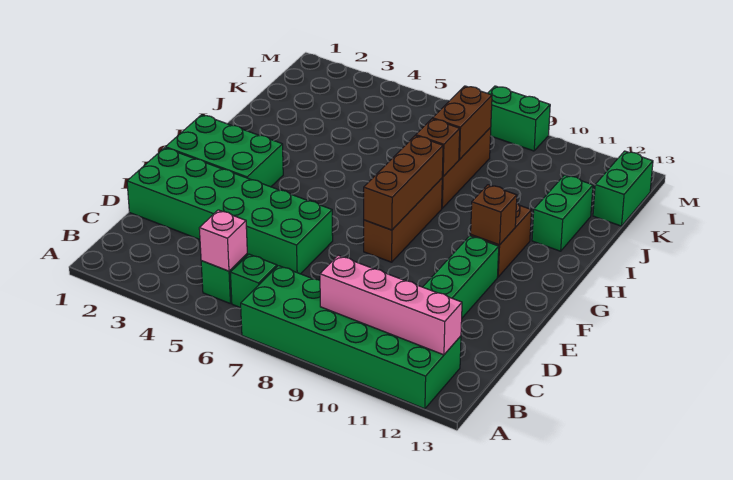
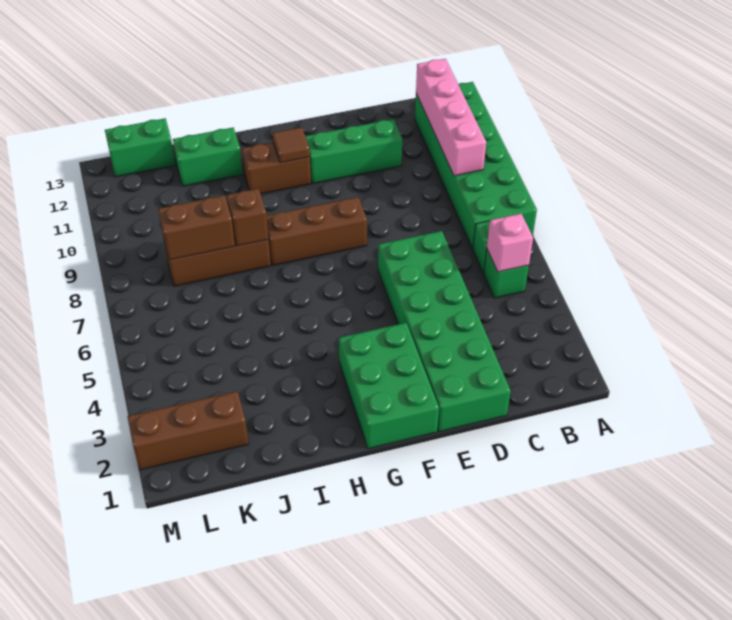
brown 1x3 brick [364,136,443,230] -> brown 1x3 brick moved to [127,391,249,470]
brown 1x1 brick [471,185,517,245] -> brown 1x1 tile [272,127,310,163]
green 1x2 brick [488,86,550,151] -> none

